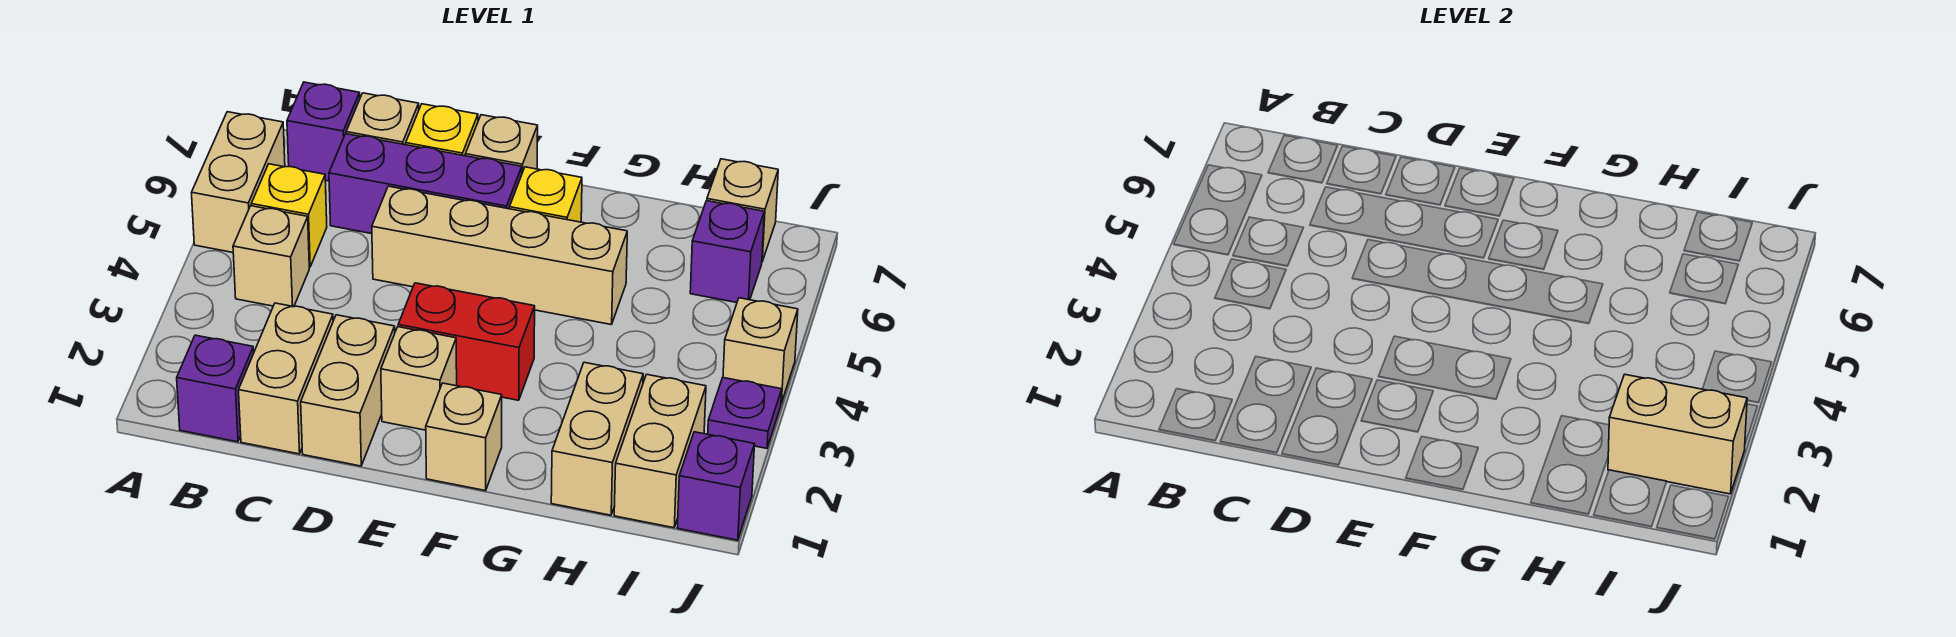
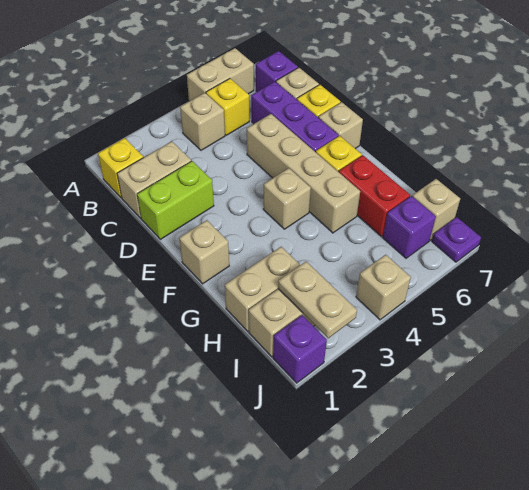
purple 1x1 brick [177,335,254,442] -> yellow 1x1 brick [98,138,143,198]
tan 1x2 brick [301,315,395,466] -> lime 1x2 brick [137,161,214,239]
tan 1x1 brick [381,327,457,430] -> tan 1x1 brick moved to [263,168,311,229]
red 1x2 brick [398,283,535,400] -> red 1x2 brick moved to [339,155,410,237]
tan 1x2 brick [1608,374,1747,494] -> tan 1x2 plate [278,261,357,338]
purple 1x1 plate [708,378,782,448] -> purple 1x1 plate moved to [432,217,481,262]

